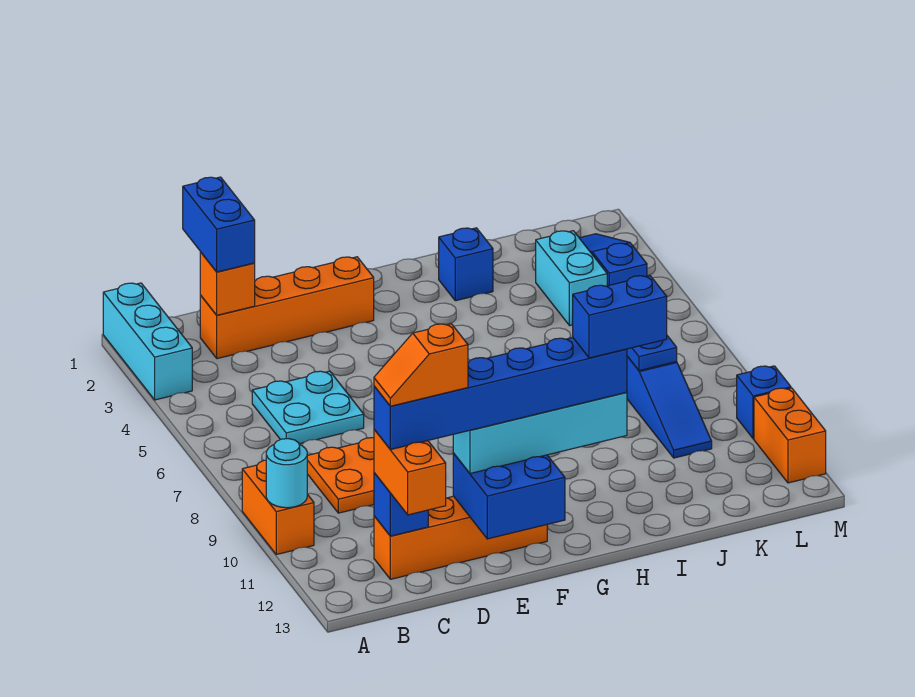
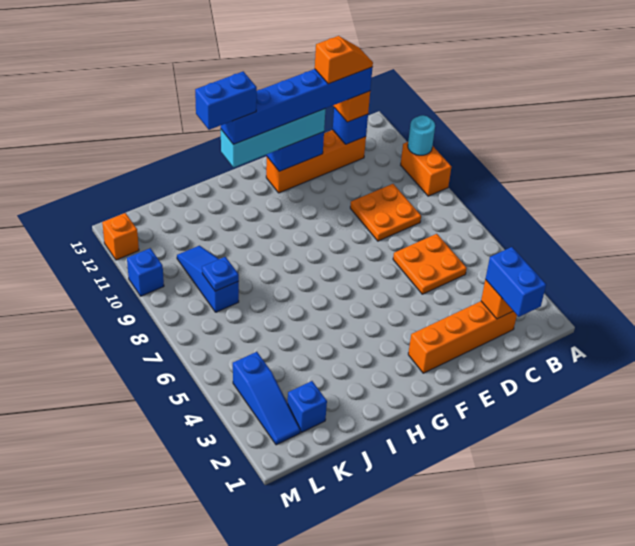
cyan 1x3 brick [103,283,192,400] -> none
cyan 2x2 plate [252,371,364,444] -> orange 2x2 plate [393,234,467,294]
blue 1x1 brick [439,228,493,301] -> blue 1x1 brick moved to [288,381,327,432]
cyan 1x2 brick [536,231,607,326] -> none
orange 1x2 brick [754,388,826,483] -> orange 1x1 brick [102,213,139,260]

